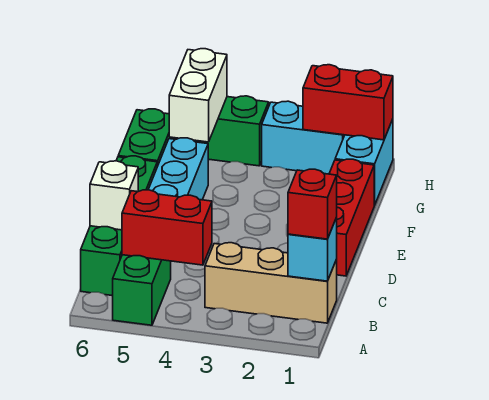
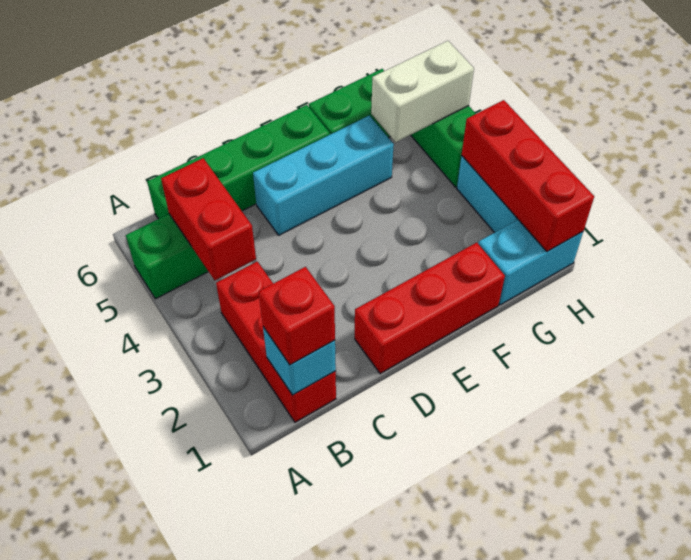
tan 1x3 brick [205,243,337,323] -> red 1x3 brick [216,262,336,422]
white 1x1 brick [90,161,138,230] -> none
red 1x2 brick [303,65,393,140] -> red 1x3 brick [462,100,594,252]

